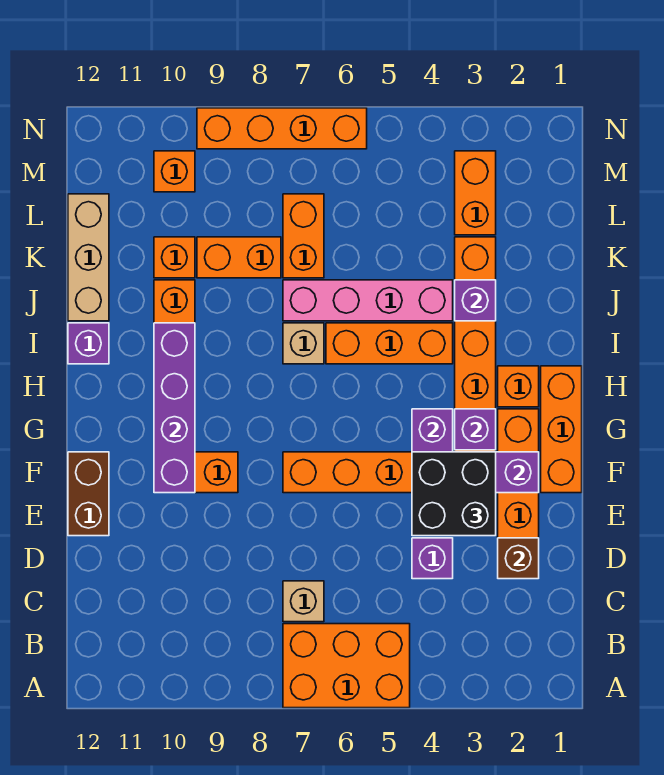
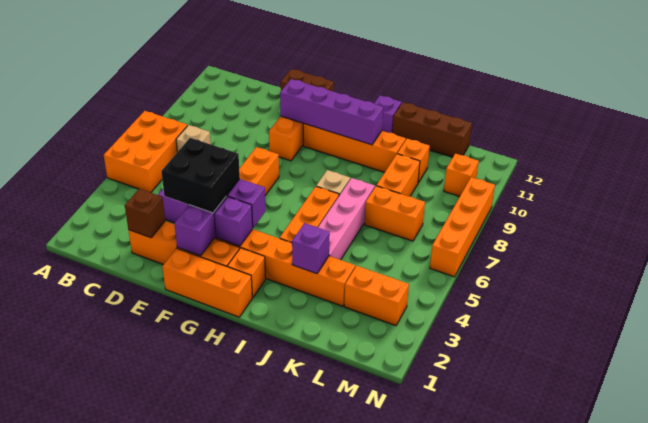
tan 1x3 brick [68,194,109,321] -> brown 1x3 brick [392,102,472,157]

